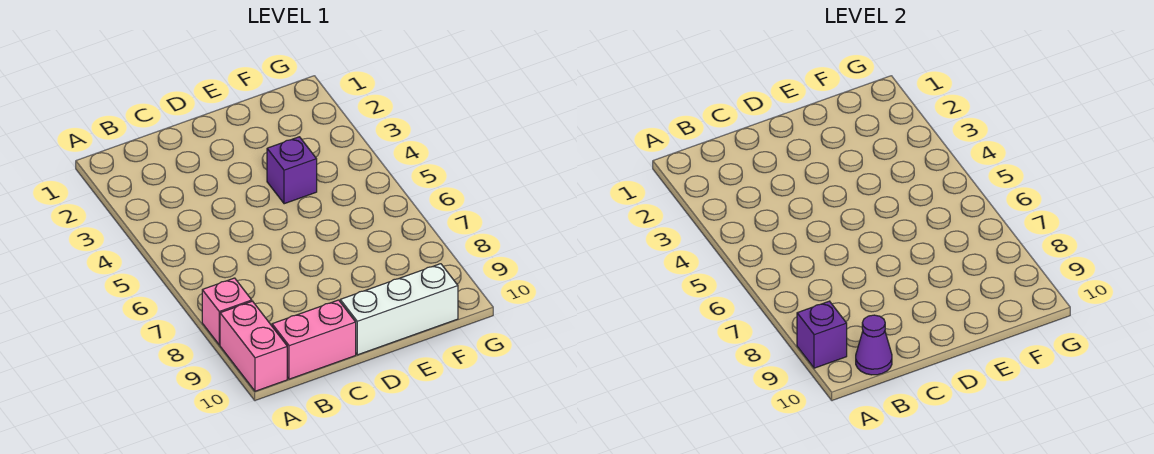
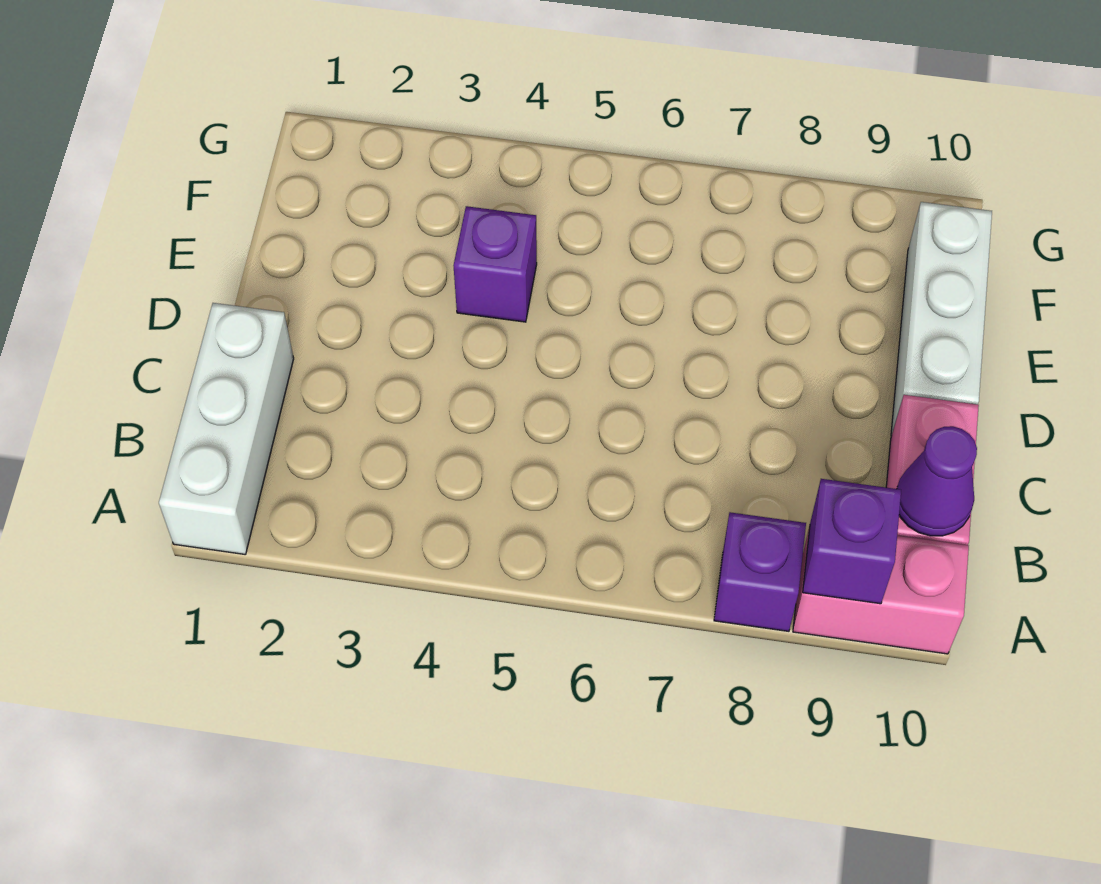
none -> white 1x3 brick [159,303,294,555]
pink 1x1 brick [202,278,252,345] -> purple 1x1 brick [714,512,806,631]

